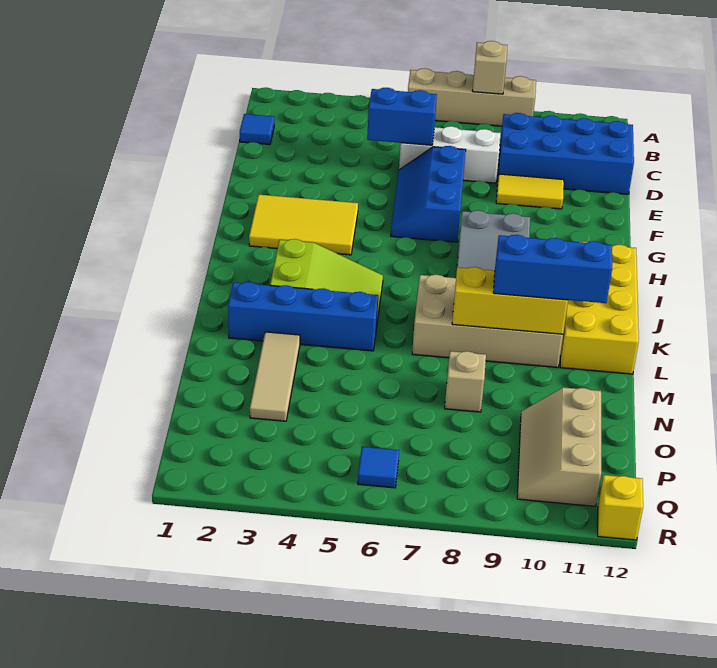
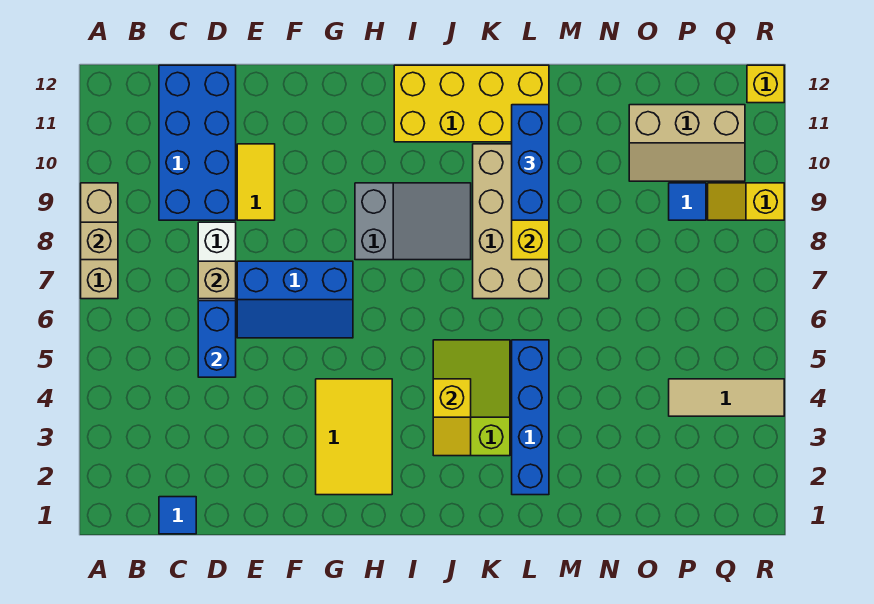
tan 1x4 brick [408,68,536,126] -> tan 1x3 brick [81,183,118,299]
none -> yellow 1x2 slope [433,379,471,456]
tan 1x3 tile [250,332,300,421] -> tan 1x3 tile moved to [669,379,784,416]
tan 1x1 brick [445,351,486,412] -> tan 1x1 brick moved to [198,261,236,299]
blue 1x1 tile [358,447,399,488] -> blue 1x1 tile moved to [669,183,706,220]
none -> yellow 1x2 slope [708,183,784,220]

